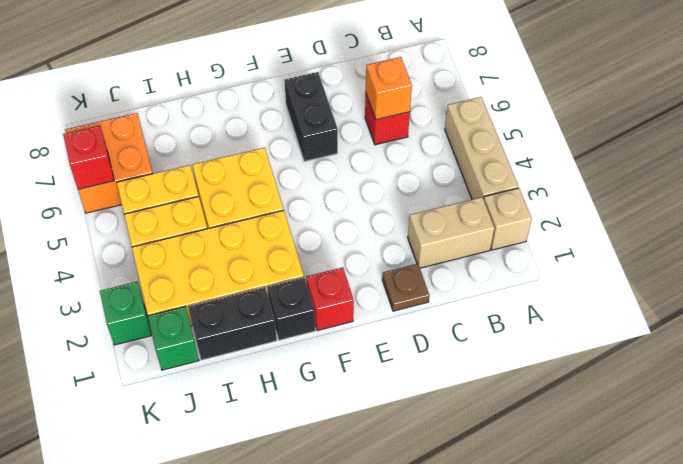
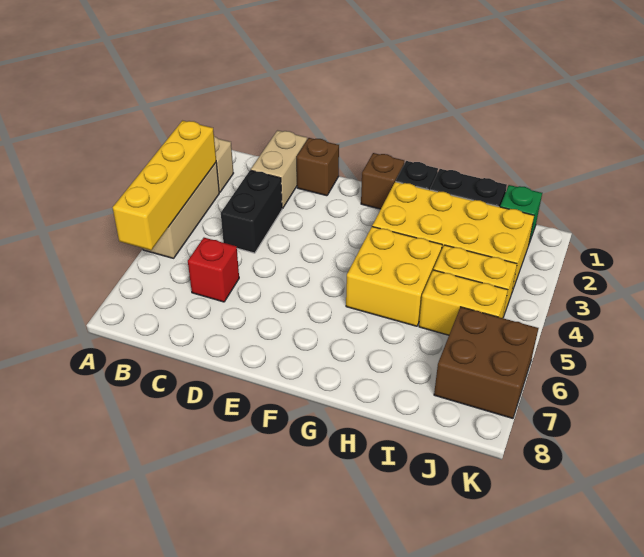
none -> yellow 1x4 brick [113,121,216,250]
tan 1x2 brick [408,197,494,268] -> tan 1x2 brick turned to [251,130,307,209]
orange 1x1 brick [366,57,412,120] -> none
brown 1x1 plate [382,264,429,311] -> brown 1x1 brick [297,138,339,196]
black 1x2 brick [284,72,338,162] -> black 1x2 brick moved to [221,170,282,253]
red 1x1 brick [306,267,354,331] -> brown 1x1 brick [361,153,404,209]
orange 2x2 brick [65,113,153,213] -> brown 2x2 brick [434,307,538,418]
green 1x1 brick [100,282,151,345] -> none
red 1x1 brick [63,126,114,189] -> none

